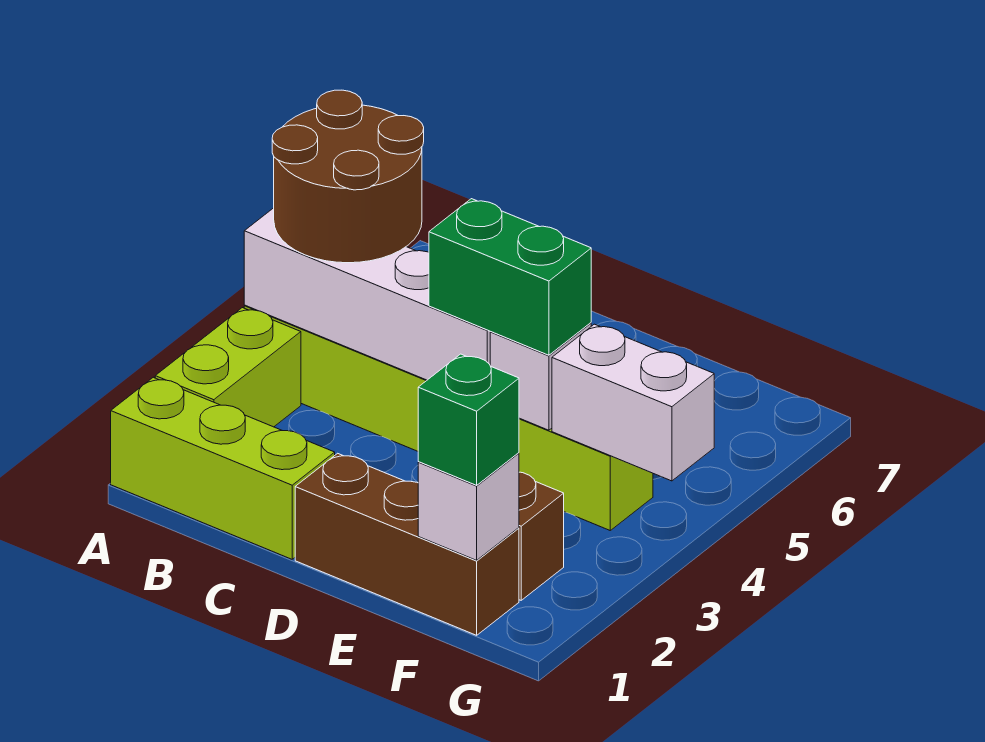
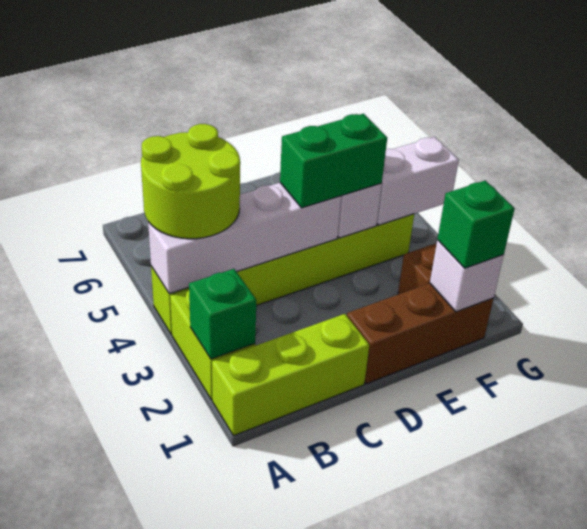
none -> green 1x1 brick [189,269,256,359]
brown 2x2 round brick [272,90,424,263] -> lime 2x2 round brick [141,124,240,239]

